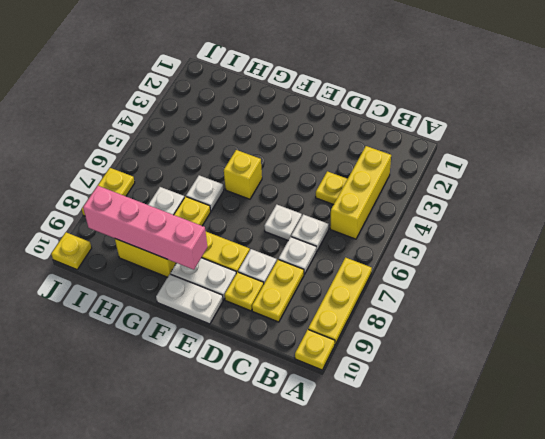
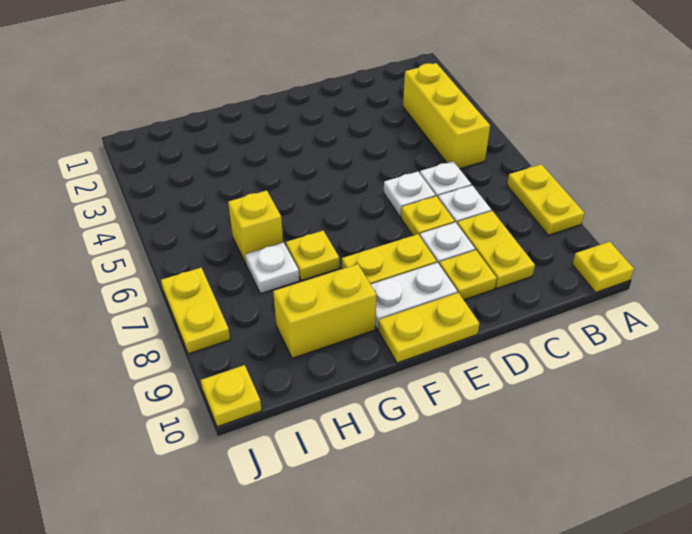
yellow 1x3 plate [308,258,372,344] -> yellow 1x2 plate [507,164,585,235]
yellow 1x1 plate [316,171,347,205] -> yellow 1x1 plate moved to [401,196,455,236]
white 1x2 plate [156,274,223,324] -> yellow 1x2 plate [378,293,480,363]
yellow 1x1 brick [224,150,262,199] -> yellow 1x1 brick moved to [228,190,283,263]
pink 1x4 brick [83,186,207,270] -> none
white 1x1 plate [186,175,224,211] -> none

